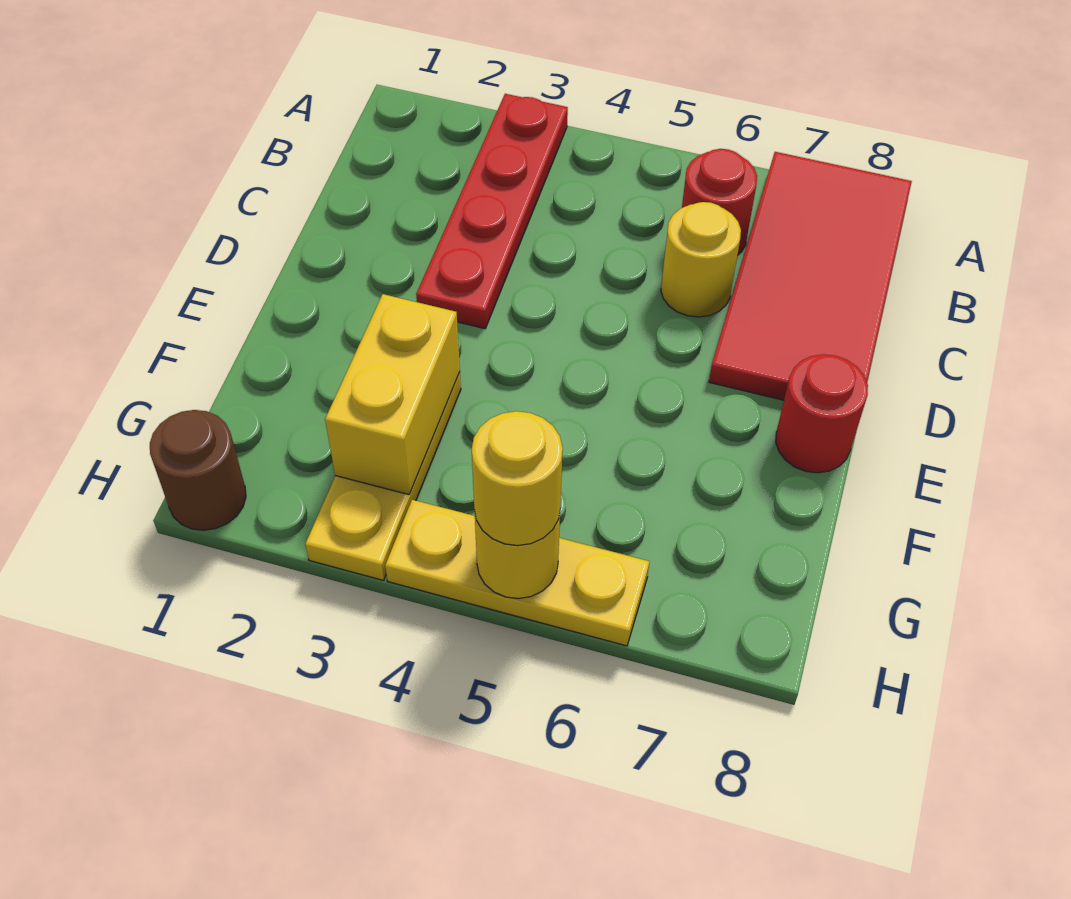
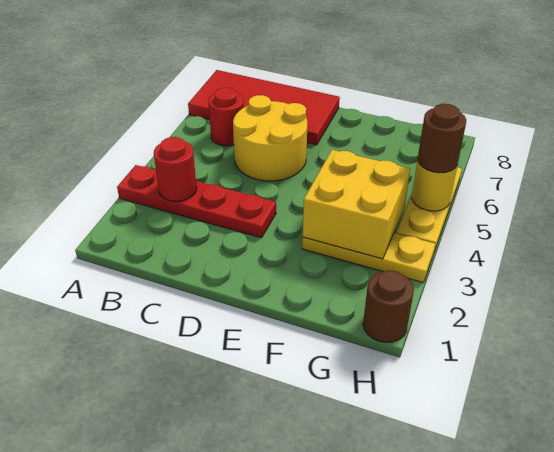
yellow 1x1 round brick [661,202,741,317] -> yellow 2x2 round brick [233,95,307,181]
red 1x1 round brick [776,354,868,473] -> red 1x1 round brick moved to [154,137,197,201]
yellow 1x2 brick [325,294,460,495] -> yellow 2x2 brick [303,150,410,259]
yellow 1x1 round brick [472,411,563,546] -> brown 1x1 round brick [418,104,466,173]

